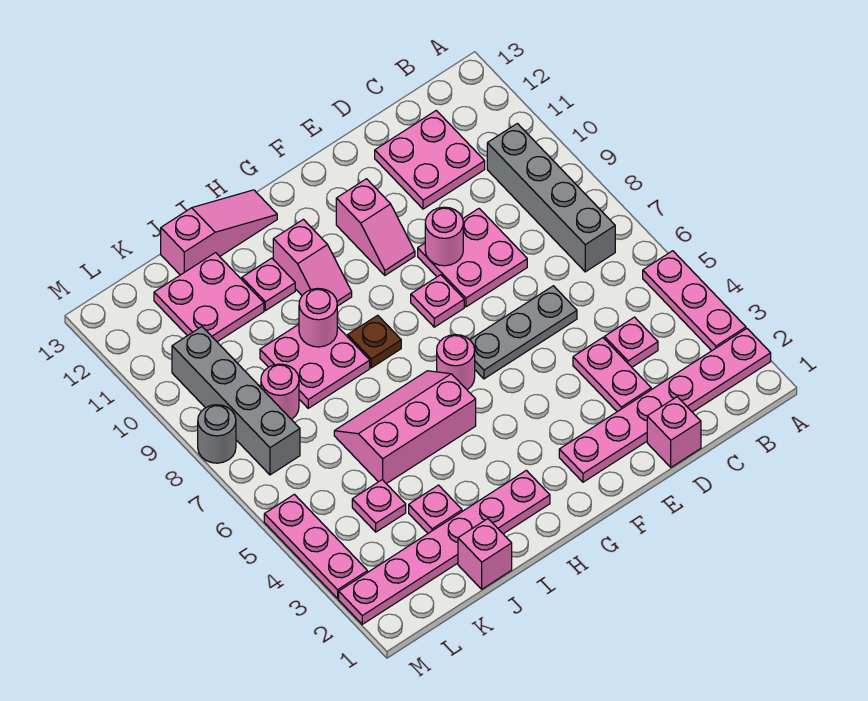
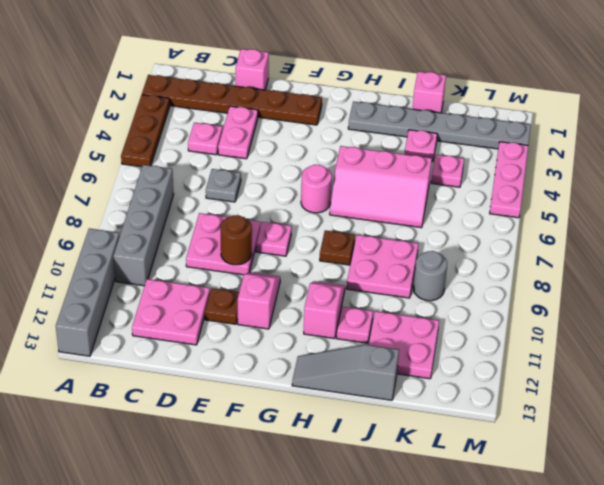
pink 1x6 plate [559,329,771,482] -> brown 1x6 plate [142,75,322,125]
pink 1x3 plate [643,251,746,351] -> brown 1x3 plate [121,95,170,167]
grey 1x3 plate [470,286,577,379] -> grey 1x1 plate [206,169,241,202]
pink 1x1 round brick [425,207,463,266] -> brown 1x1 round brick [220,215,252,265]
none -> brown 1x1 plate [205,288,239,324]
pink 1x6 plate [339,470,550,624] -> grey 1x6 plate [348,102,531,149]
pink 1x3 slope [161,190,277,275] -> grey 1x3 slope [292,345,399,400]
pink 1x1 round brick [299,288,337,347] -> none
pink 1x1 round brick [261,364,299,419] -> none
grey 1x4 brick [172,327,300,475] -> grey 1x4 brick moved to [56,229,120,356]
grey 1x1 round brick [198,405,236,463] -> grey 1x1 round brick moved to [413,251,447,301]

